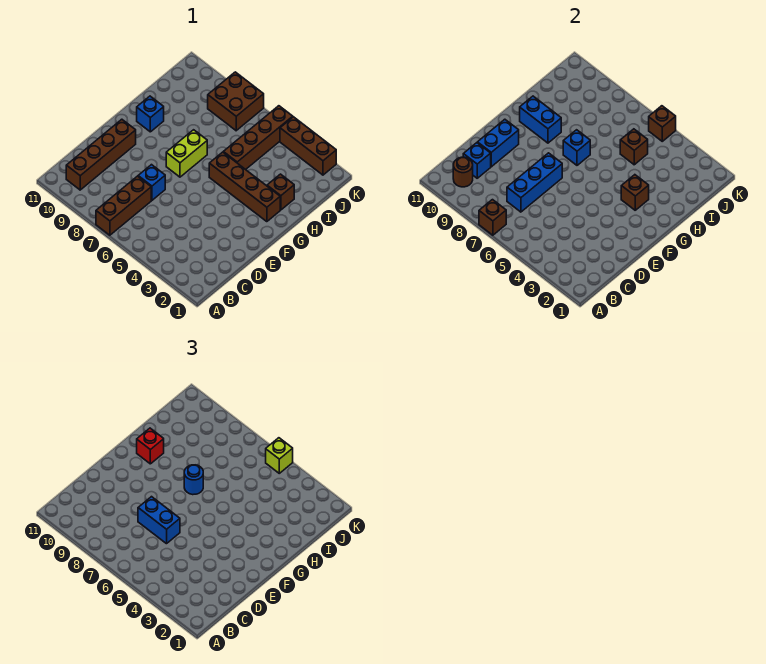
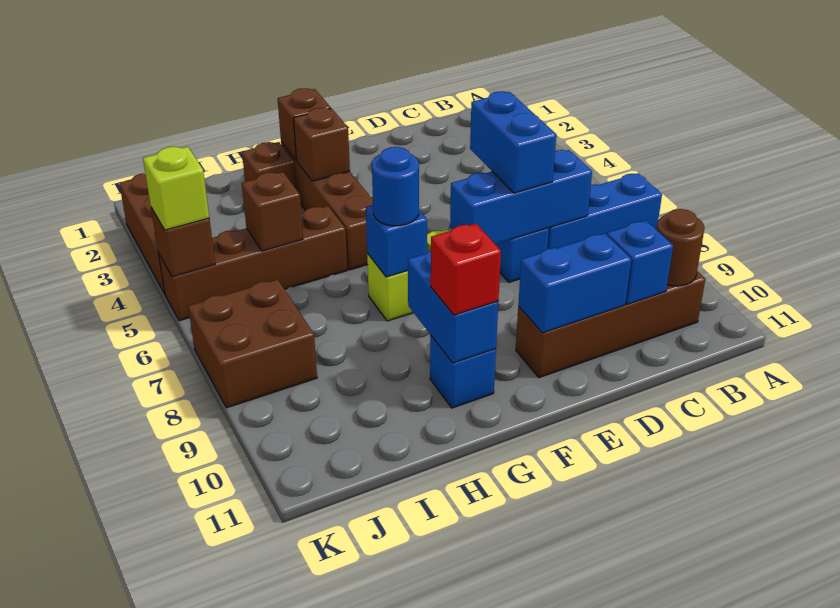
brown 1x3 brick [96,176,151,235] -> blue 1x3 brick [547,173,662,249]
brown 1x1 brick [479,200,506,235] -> brown 1x1 brick moved to [278,88,331,160]

